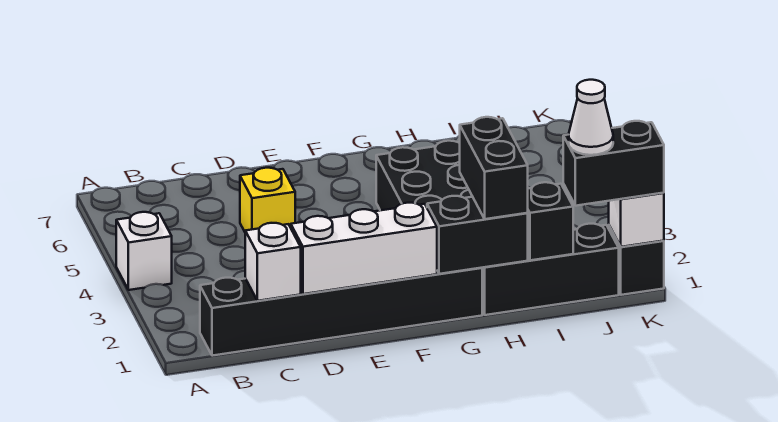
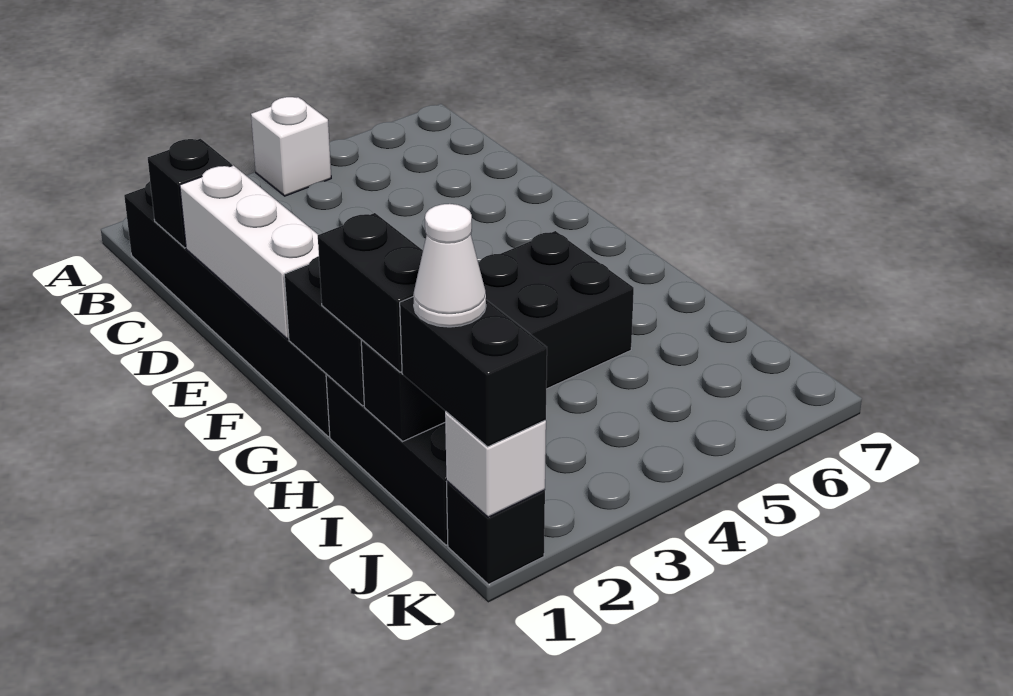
white 1x1 brick [245,223,301,301] -> black 1x1 brick [148,139,232,248]
yellow 1x1 brick [240,168,295,232] -> none
black 1x2 brick [460,117,528,219] -> black 1x2 brick turned to [318,213,423,372]

